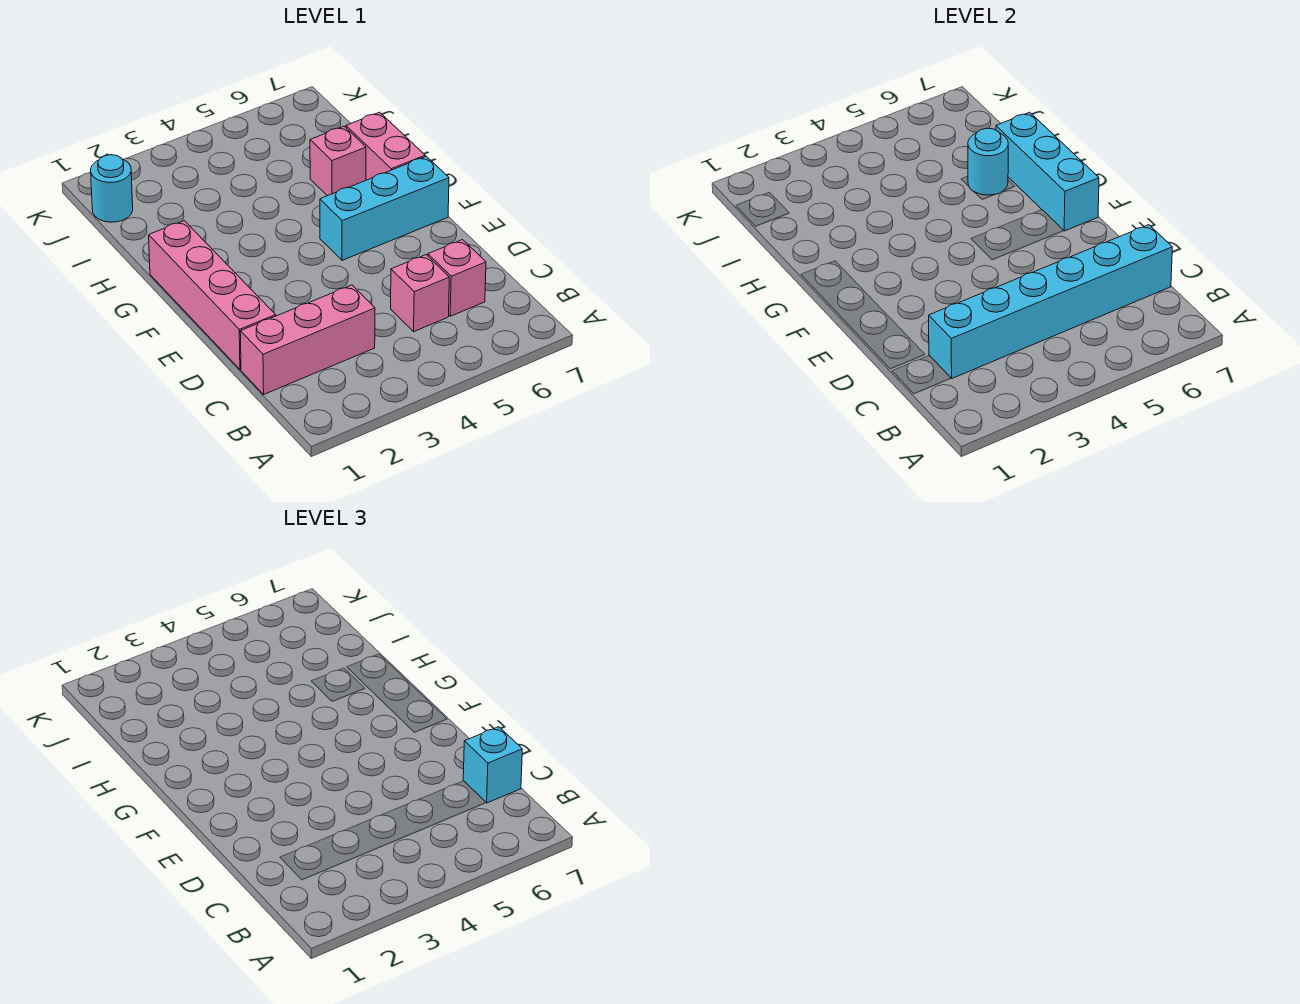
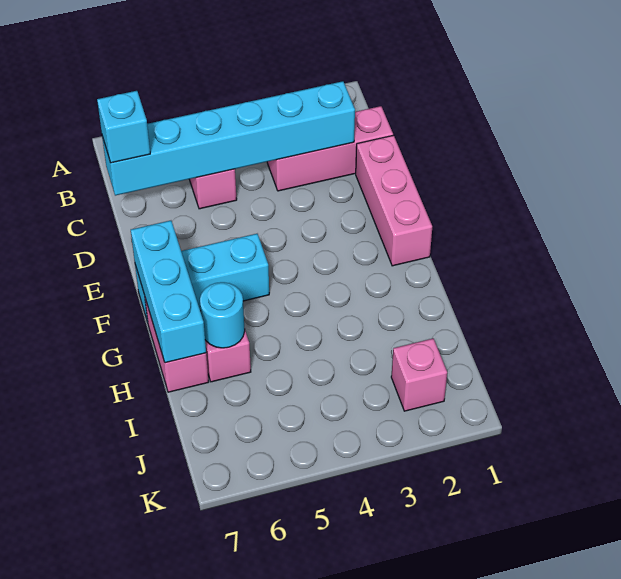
pink 1x1 brick [428,240,486,316] -> pink 1x1 brick moved to [391,338,447,411]
pink 1x4 brick [149,221,276,370] -> pink 1x3 brick [356,135,432,266]
cyan 1x1 round brick [91,155,133,222] -> none

